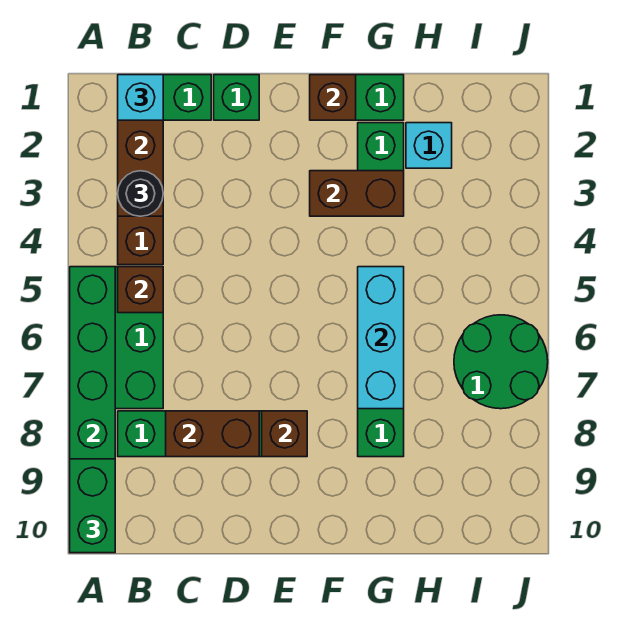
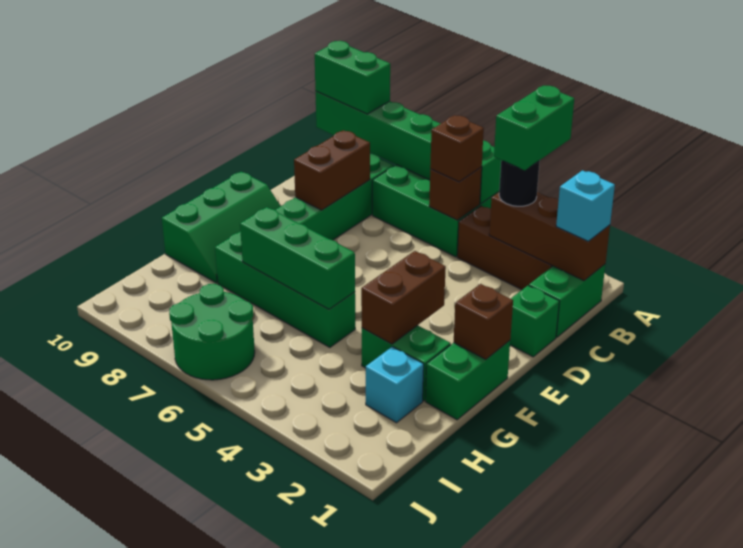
none -> green 1x2 brick [494,86,574,170]
brown 1x1 brick [262,411,307,457] -> brown 1x1 brick moved to [430,115,484,182]
none -> green 2x3 slope [162,172,281,283]
cyan 1x3 brick [358,267,404,409] -> green 1x3 brick [240,207,355,309]

